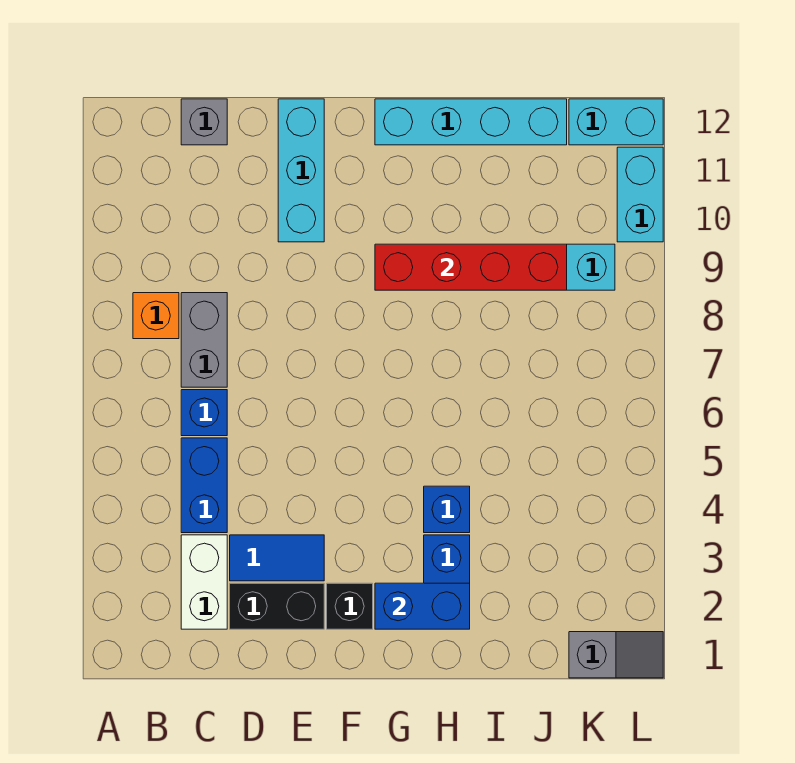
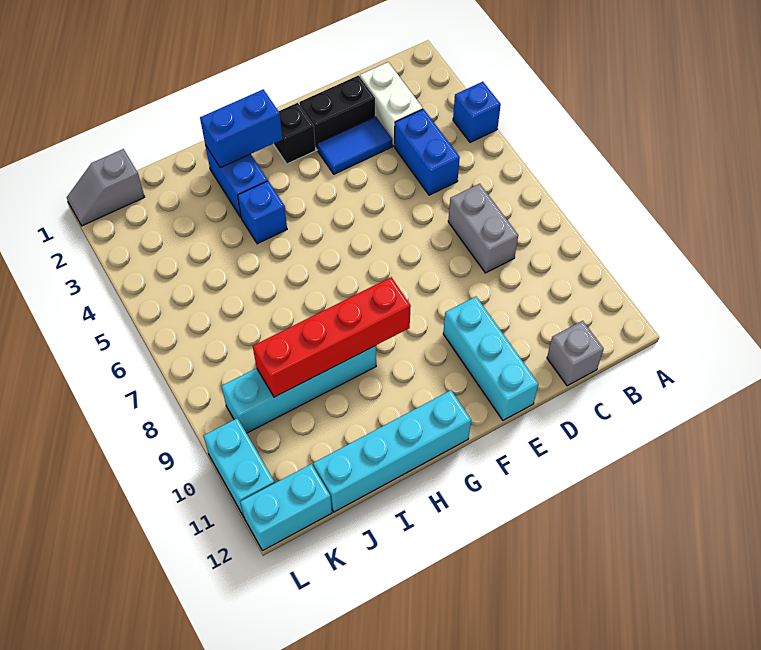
orange 1x1 brick [133,293,179,339] -> none
blue 1x1 brick [181,390,227,436] -> blue 1x1 brick moved to [453,82,501,142]

